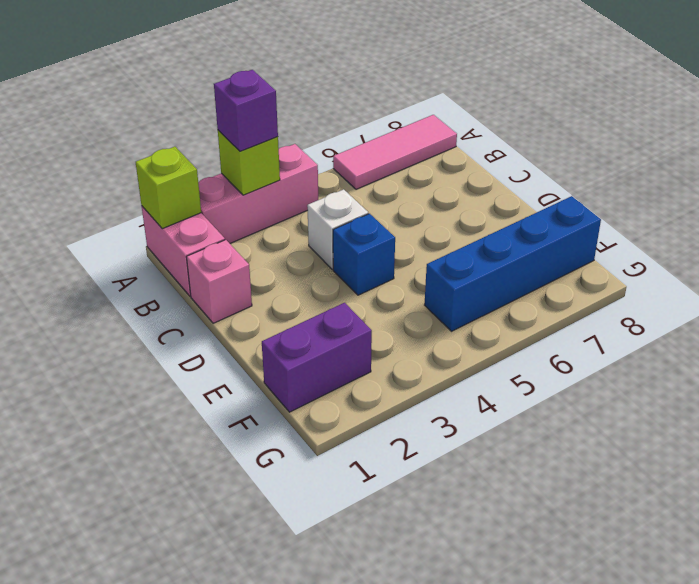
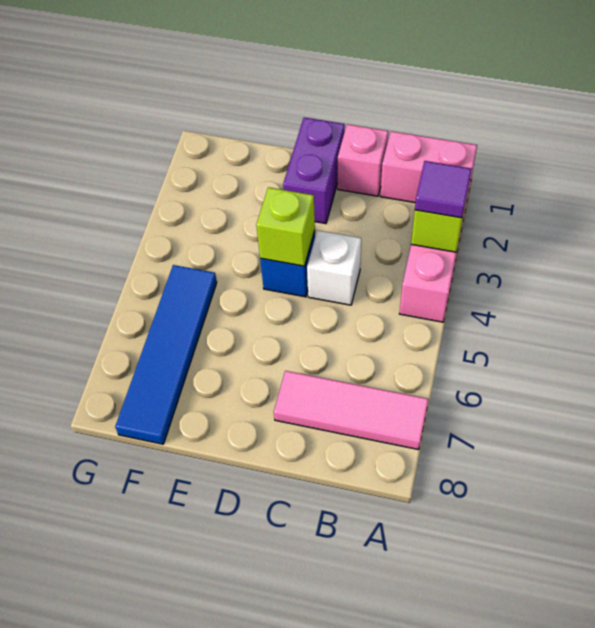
lime 1x1 brick [136,147,201,229] -> lime 1x1 brick moved to [256,187,315,266]
purple 1x1 brick [214,70,278,151] -> purple 1x1 tile [415,161,472,218]
pink 1x3 tile [333,115,457,189] -> pink 1x3 tile turned to [274,371,428,450]
purple 1x2 brick [262,303,372,412] -> purple 1x2 brick moved to [283,118,345,224]
blue 1x4 brick [425,196,601,331] -> blue 1x4 tile [115,265,217,444]

